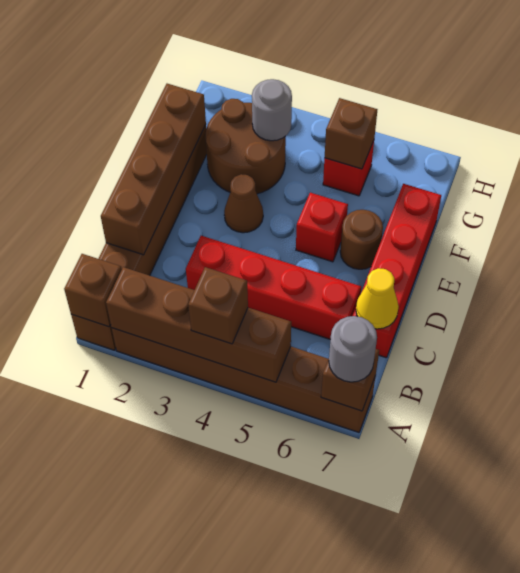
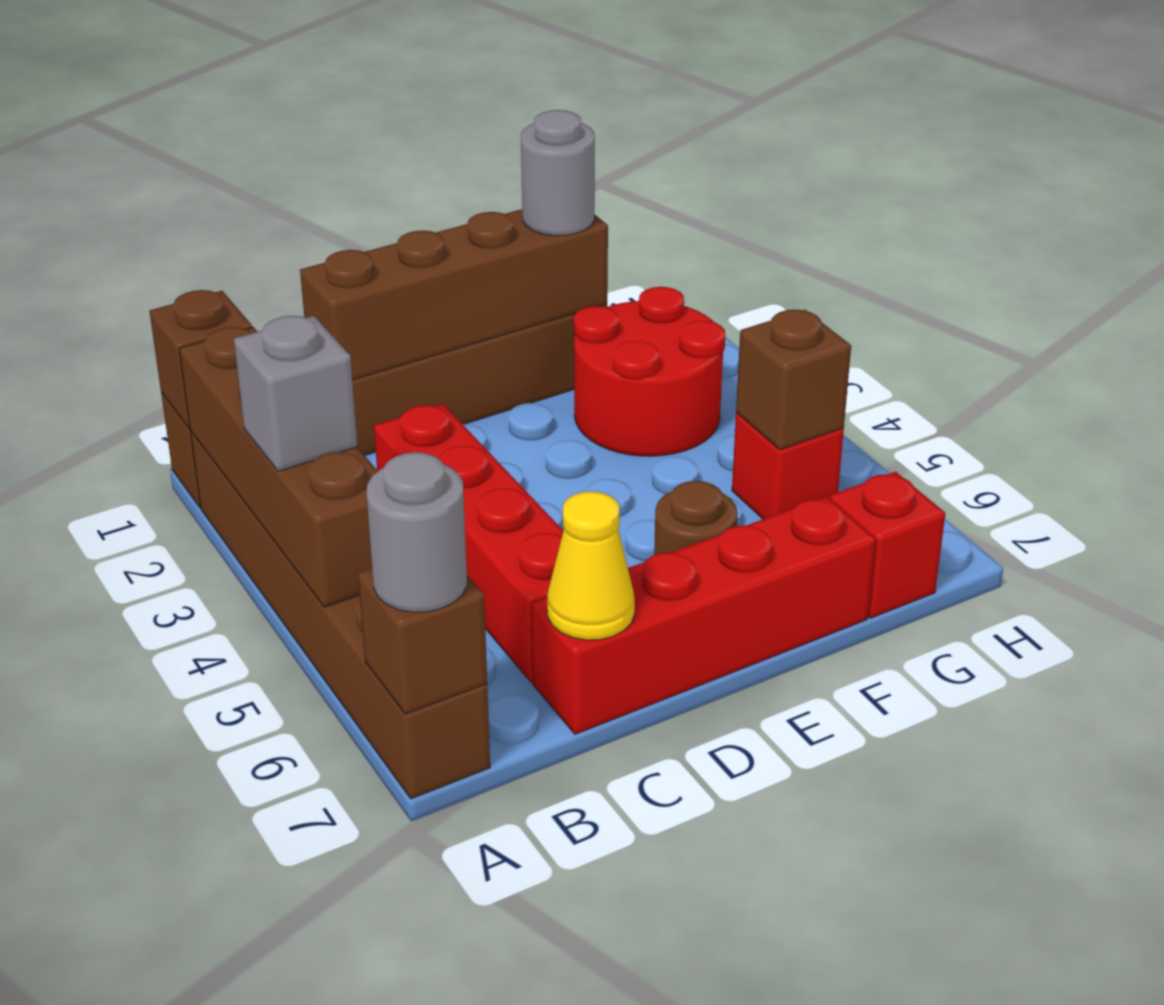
brown 1x1 brick [188,267,248,344] -> grey 1x1 brick [234,316,357,471]
brown 1x1 cone [224,174,263,233] -> none
red 1x1 brick [296,193,348,262] -> red 1x1 brick moved to [830,472,945,618]
brown 2x2 round brick [206,99,286,194] -> red 2x2 round brick [574,287,725,456]
grey 1x1 round brick [252,79,292,141] -> grey 1x1 round brick moved to [521,110,595,236]

